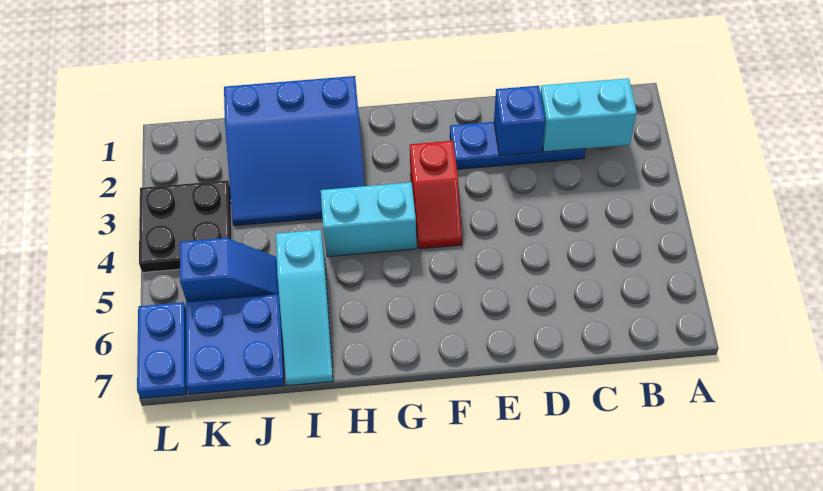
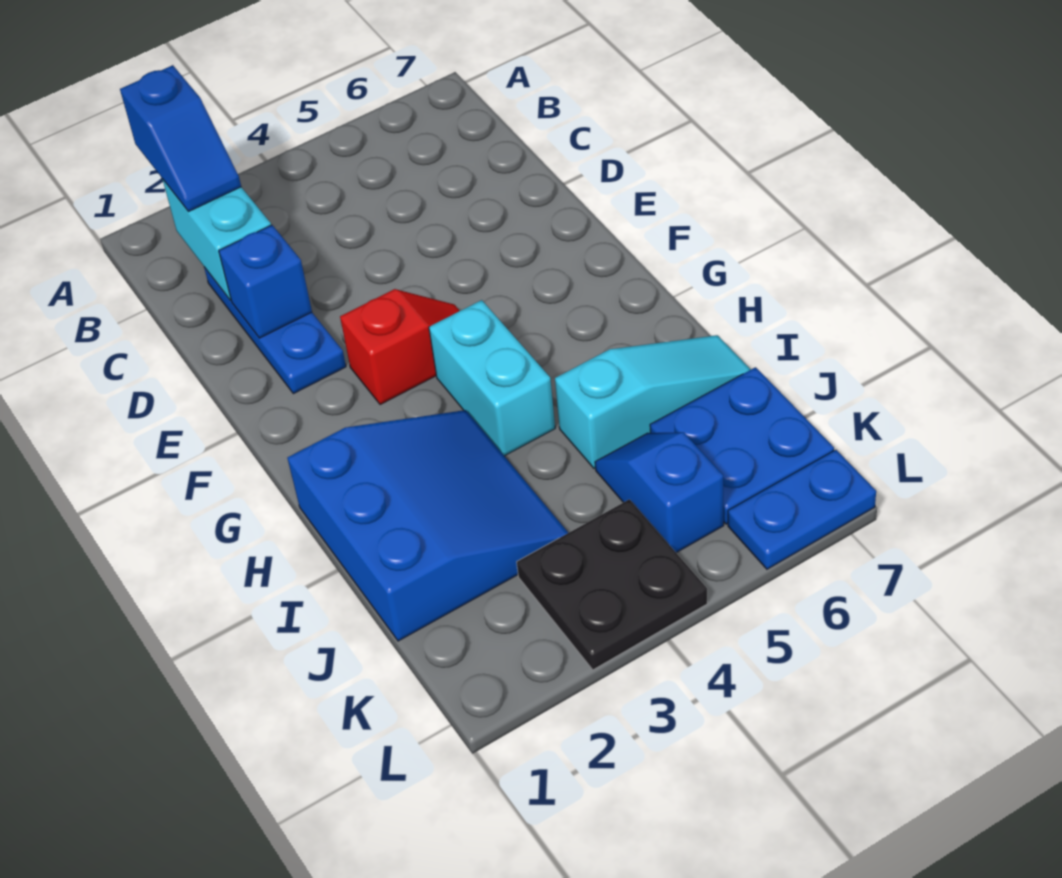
none -> blue 1x2 slope [120,65,241,212]

